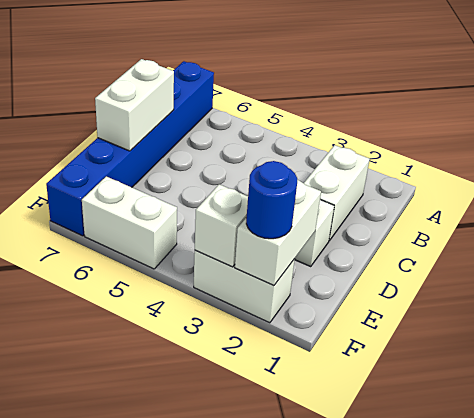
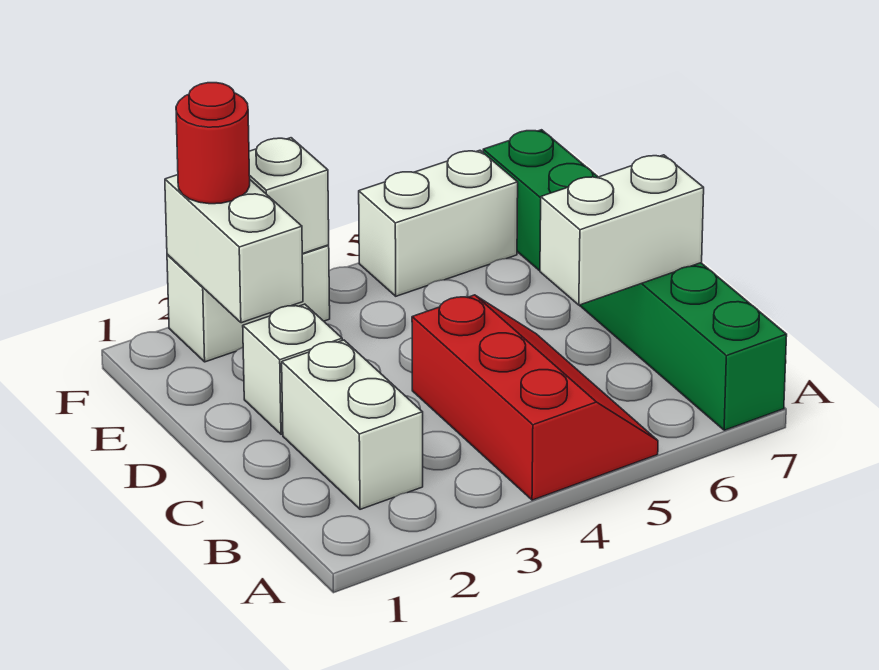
none -> red 2x3 slope [412,295,658,500]
blue 1x6 brick [46,61,214,236] -> green 1x6 brick [483,130,787,430]
white 1x2 brick [95,59,174,151] -> white 1x2 brick turned to [540,155,704,305]
blue 1x1 round brick [246,161,297,239] -> red 1x1 round brick [176,83,250,204]

